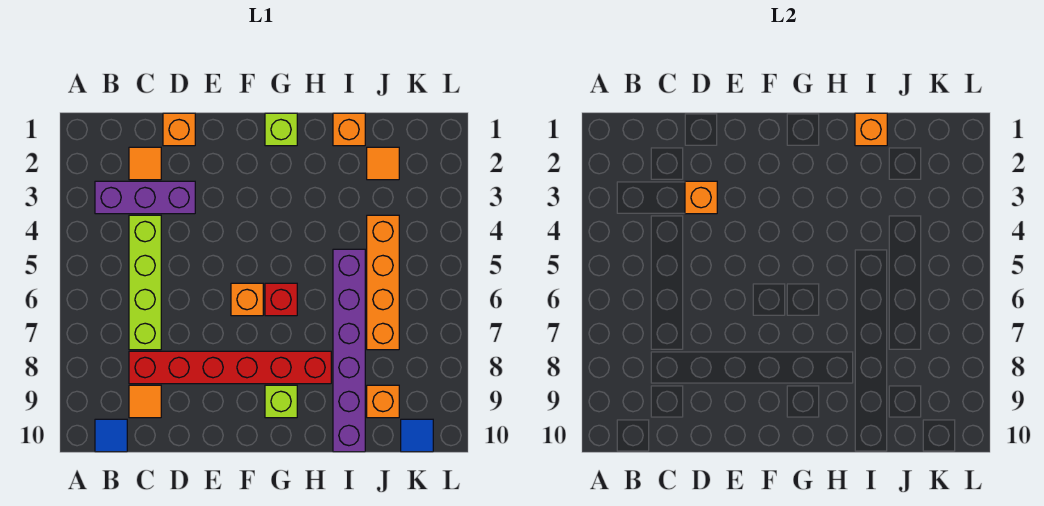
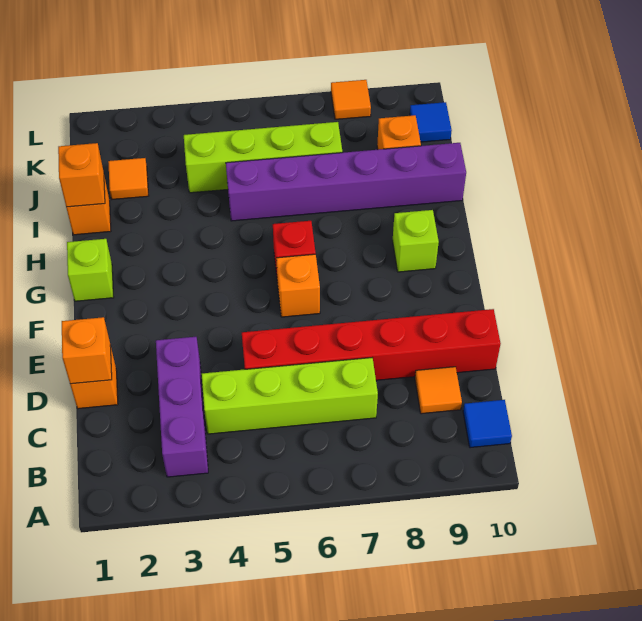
orange 1x1 tile [129,147,161,180] -> orange 1x1 tile moved to [331,80,371,119]
red 1x6 brick [129,351,331,384] -> red 1x6 brick turned to [242,309,501,380]
orange 1x1 brick [685,181,717,214] -> orange 1x1 brick moved to [62,317,112,384]
orange 1x4 brick [367,215,399,350] -> lime 1x4 brick [184,122,342,193]

